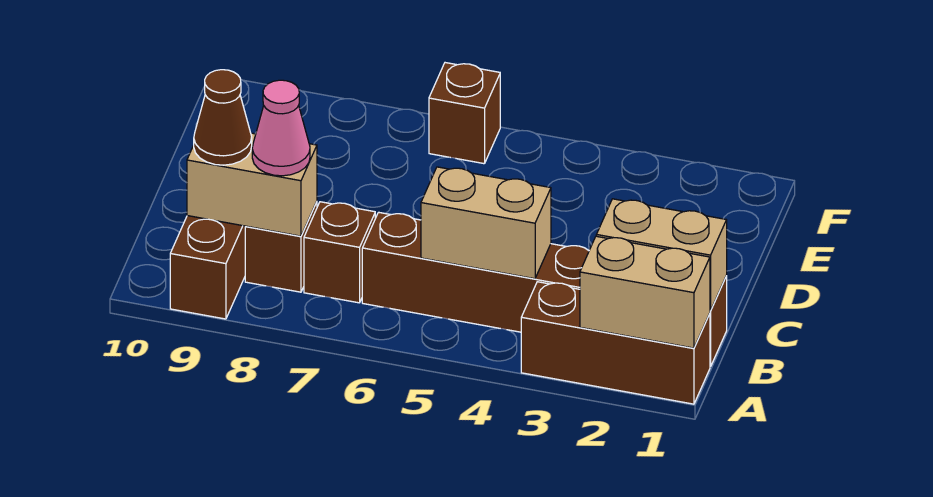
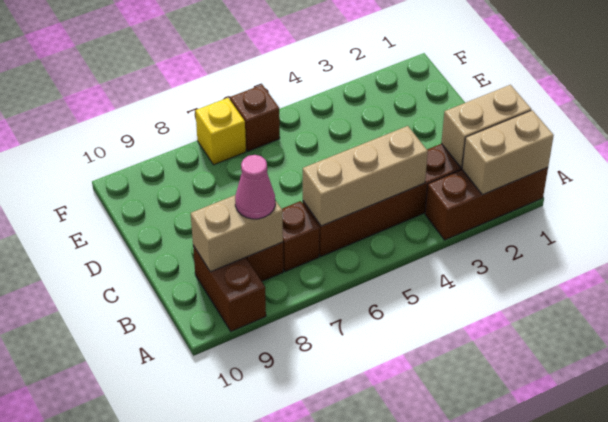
tan 1x2 brick [421,167,551,279] -> tan 1x3 brick [303,126,428,226]
brown 1x1 cone [194,70,252,165] -> none
none -> yellow 1x1 brick [195,98,246,165]

